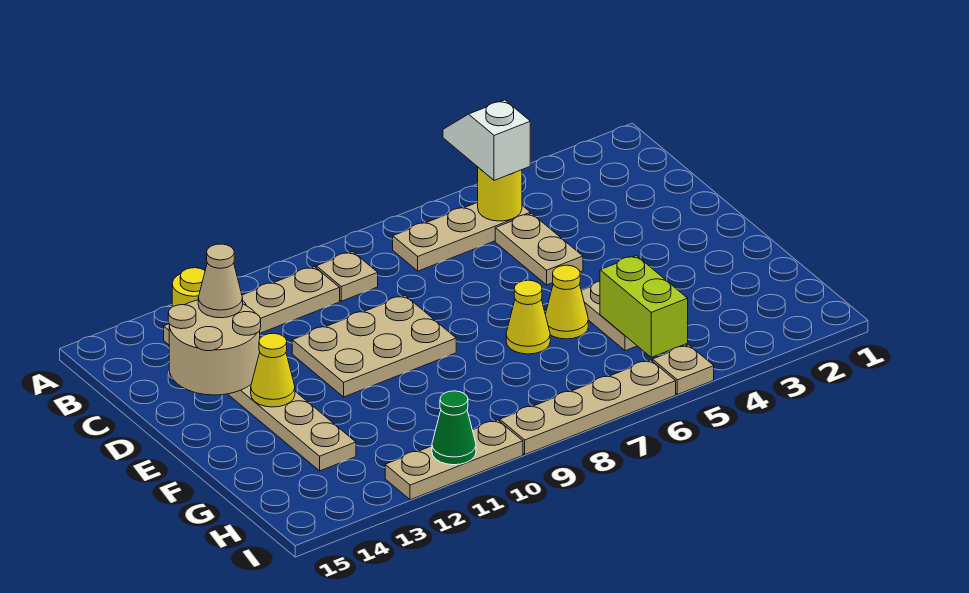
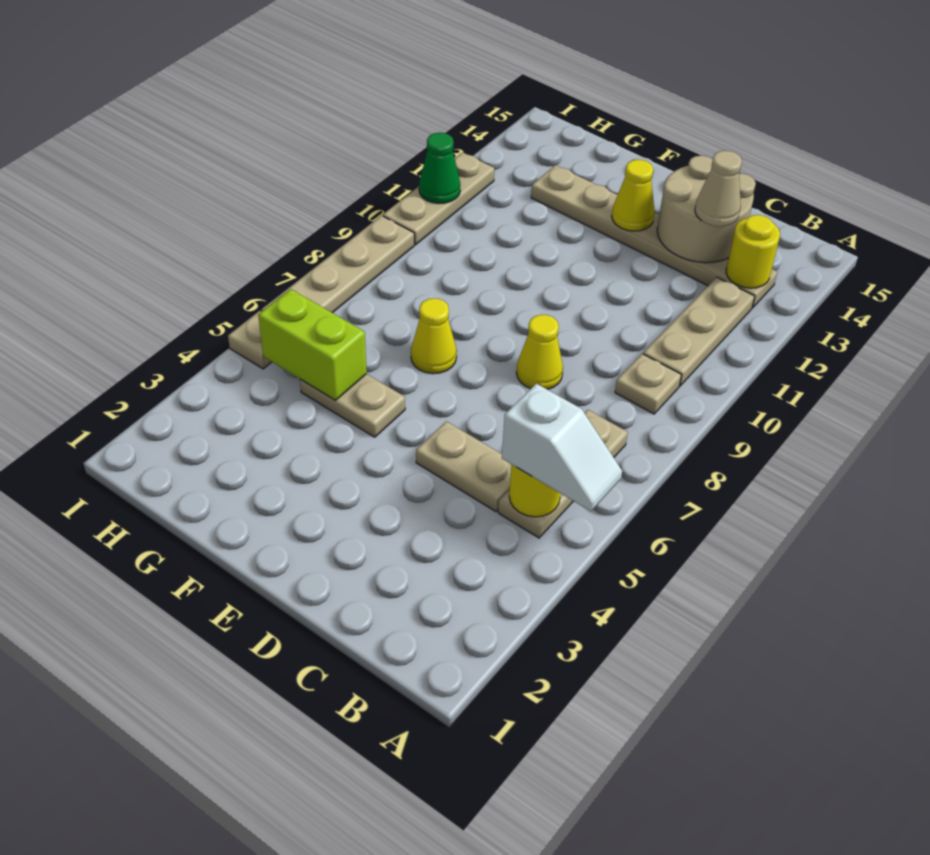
tan 2x3 plate [292,296,456,397] -> none
yellow 1x1 cone [545,265,588,339] -> yellow 1x1 cone moved to [516,315,563,389]

